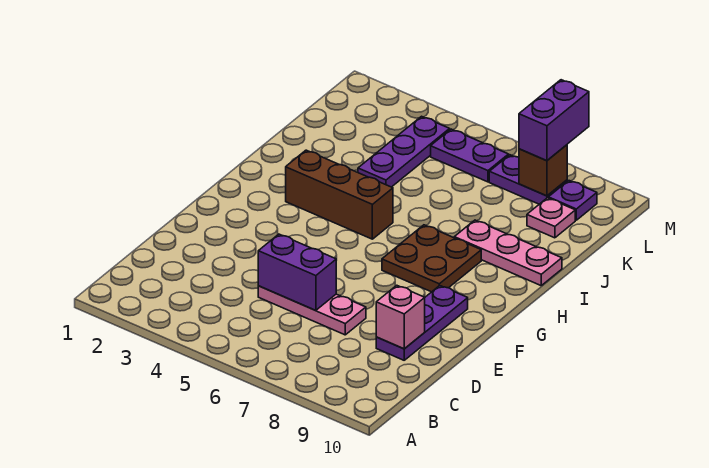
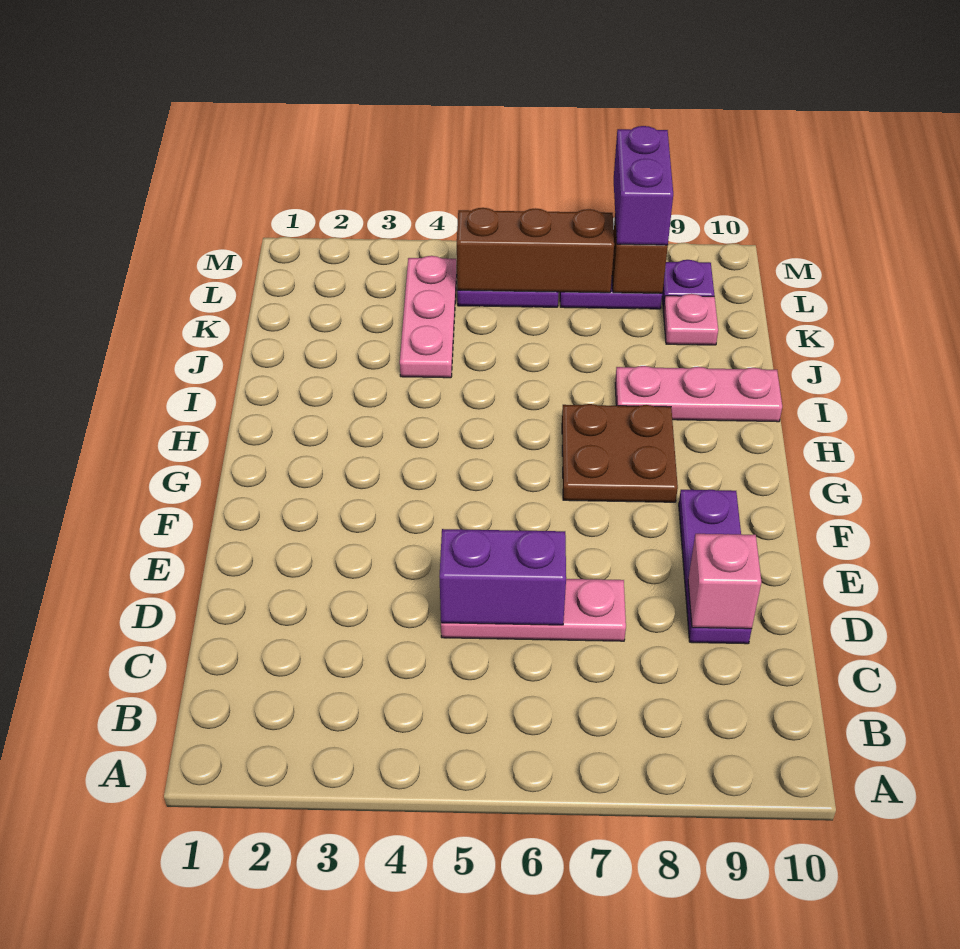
brown 1x3 brick [286,150,393,239] -> brown 1x3 brick moved to [457,208,614,293]
purple 1x3 plate [358,116,450,187] -> pink 1x3 plate [400,256,457,378]

